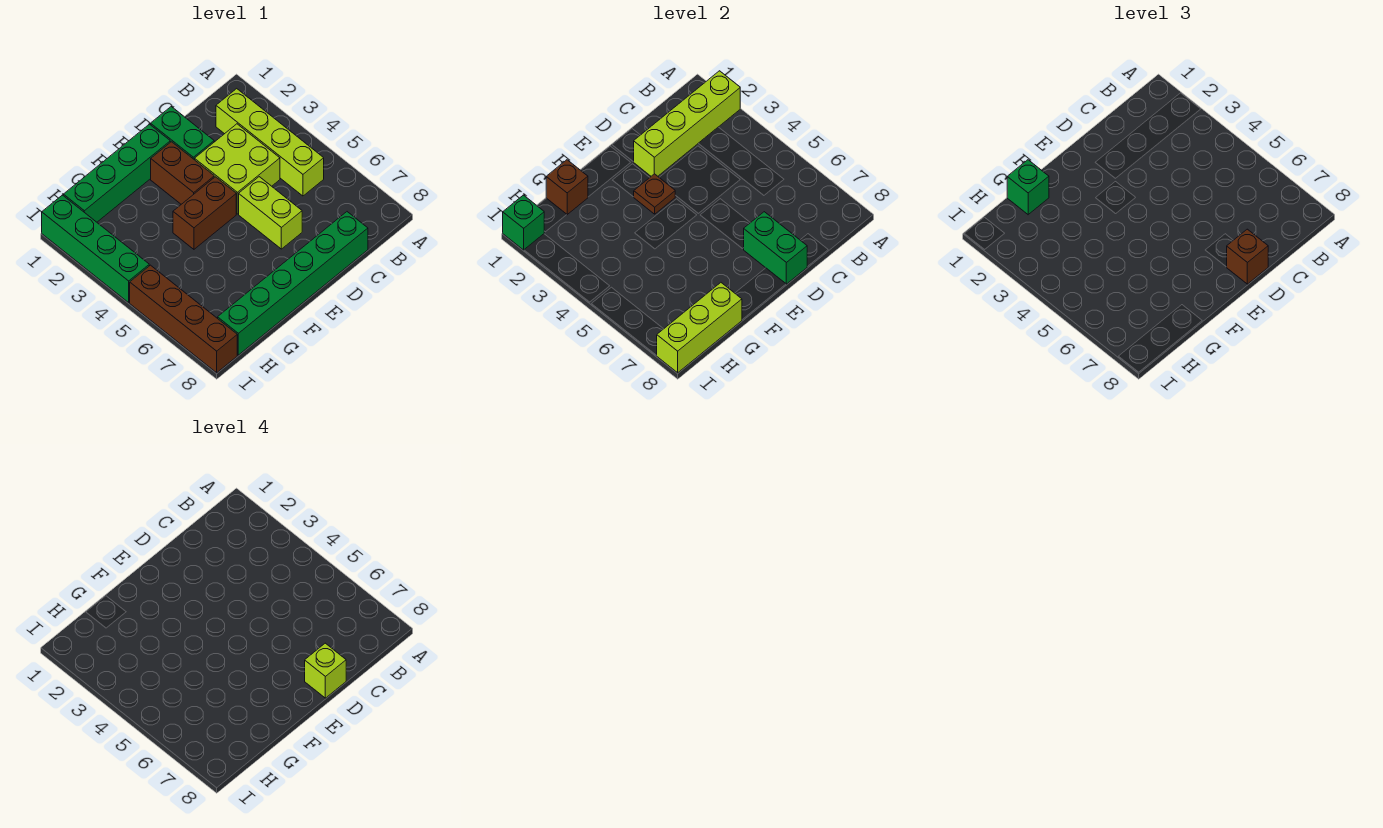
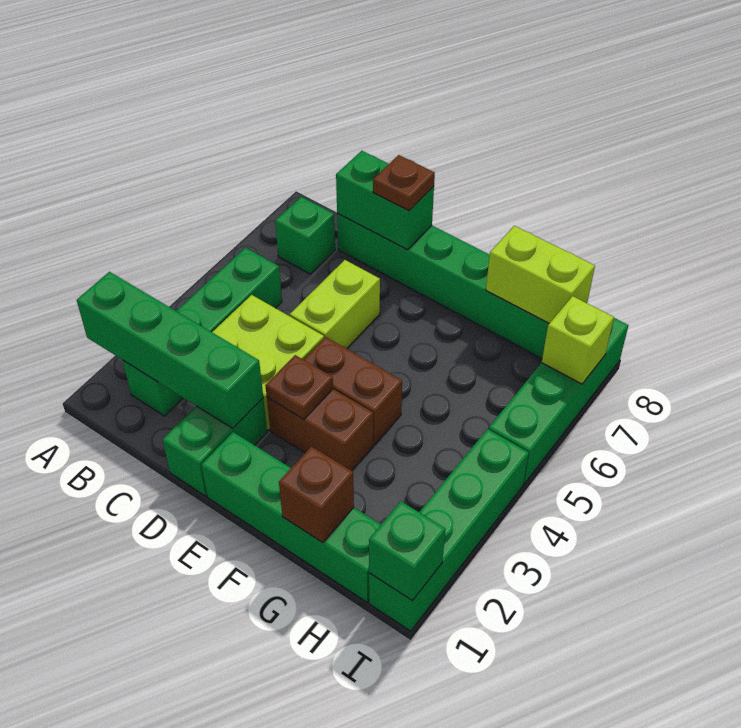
lime 1x4 brick [634,71,740,176] -> green 1x4 brick [77,272,263,428]
lime 1x4 brick [216,89,324,196] -> green 1x4 brick [123,248,282,416]
green 1x2 brick [744,212,807,284] -> green 1x2 brick turned to [336,151,434,250]
brown 1x1 brick [1227,229,1268,284] -> brown 1x1 plate [373,155,435,210]
lime 1x1 brick [305,643,346,698] -> lime 1x1 brick moved to [542,296,614,384]
brown 1x2 brick [151,142,214,204] -> brown 1x2 brick turned to [267,389,373,471]
green 1x1 brick [1007,160,1049,215] -> green 1x1 brick moved to [275,197,335,274]
lime 1x3 brick [656,283,742,373] -> lime 1x2 brick [486,226,595,323]
brown 1x4 brick [130,265,237,373] -> green 1x4 brick [489,318,628,484]

